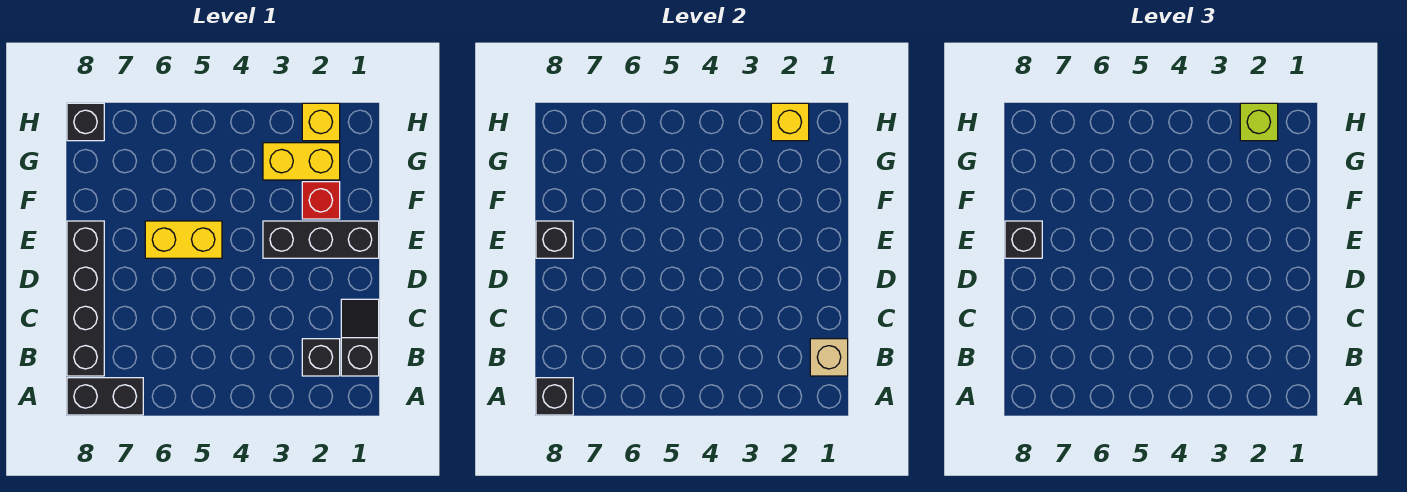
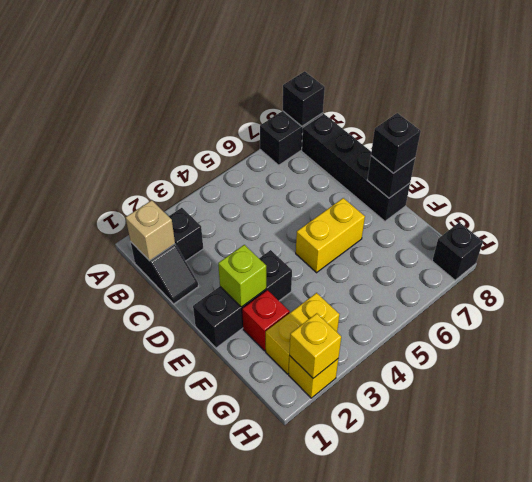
lime 1x1 brick [1240,103,1278,141] -> lime 1x1 brick moved to [218,245,266,307]

